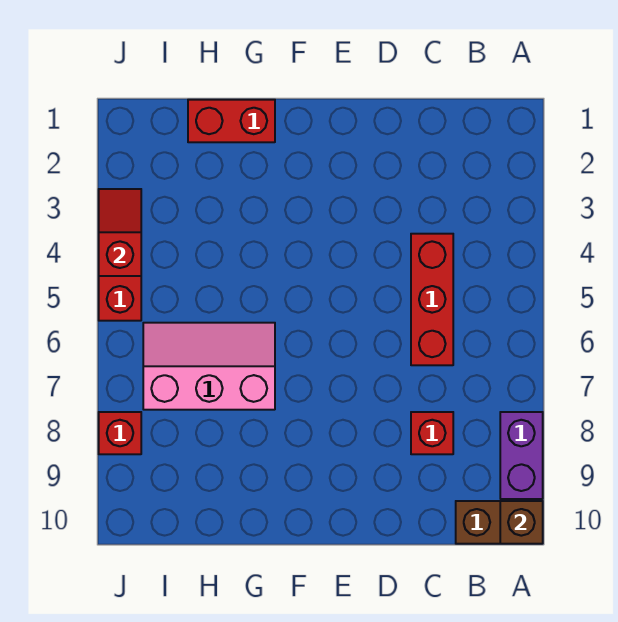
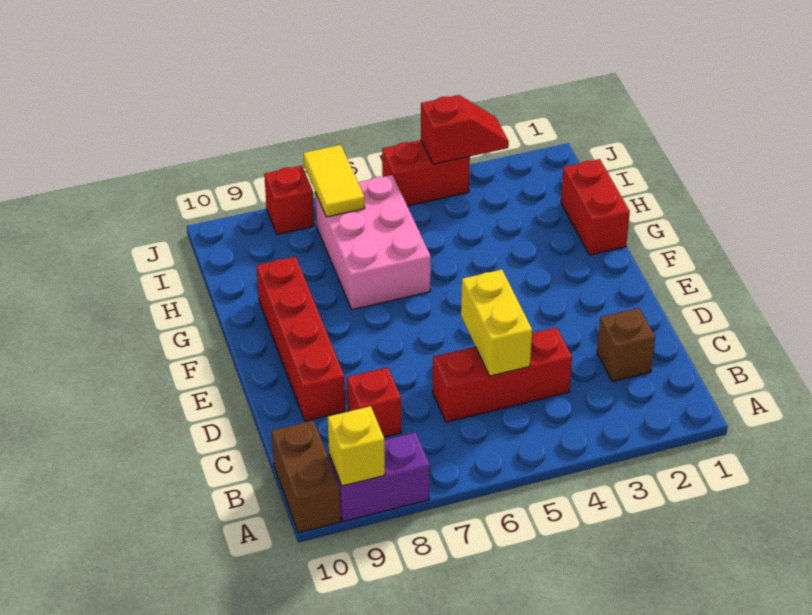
none -> yellow 1x1 brick [328,406,385,486]
brown 1x1 brick [500,501,543,544] -> brown 1x1 brick moved to [597,308,655,382]
none -> yellow 1x2 brick [461,270,532,376]
none -> red 1x4 brick [256,256,345,421]
pink 2x3 slope [143,323,275,410] -> pink 2x3 brick [315,175,431,310]
none -> yellow 1x2 tile [303,145,365,217]

